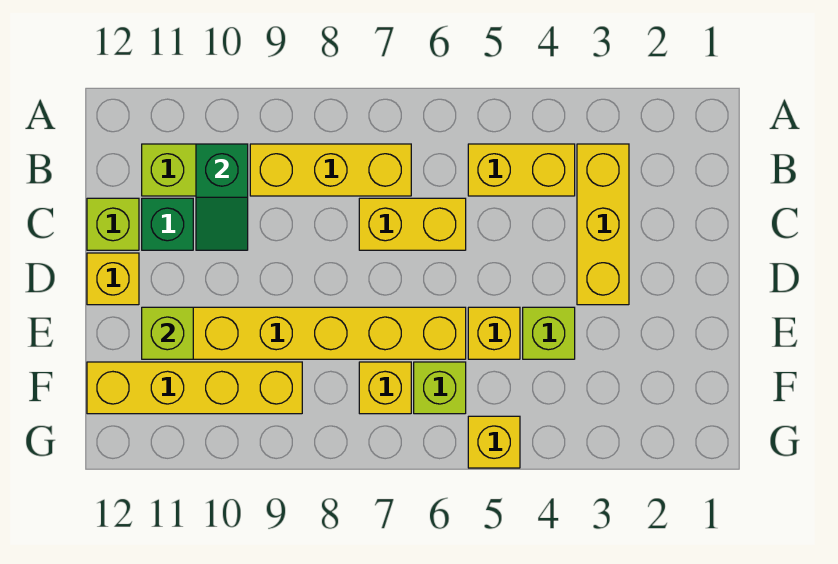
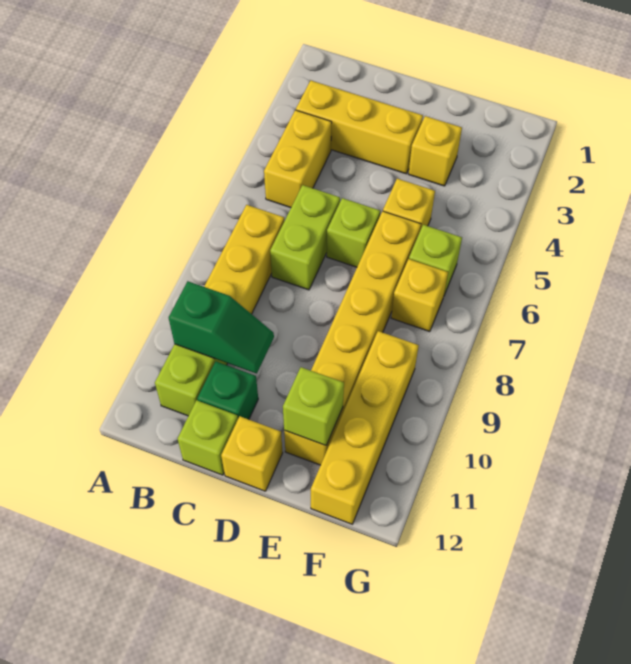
yellow 1x2 brick [359,198,466,250] -> lime 1x2 brick [270,185,340,290]
lime 1x1 brick [523,307,575,359] -> lime 1x1 brick moved to [327,198,380,267]
yellow 1x1 brick [468,416,520,468] -> yellow 1x1 brick moved to [409,116,462,186]

